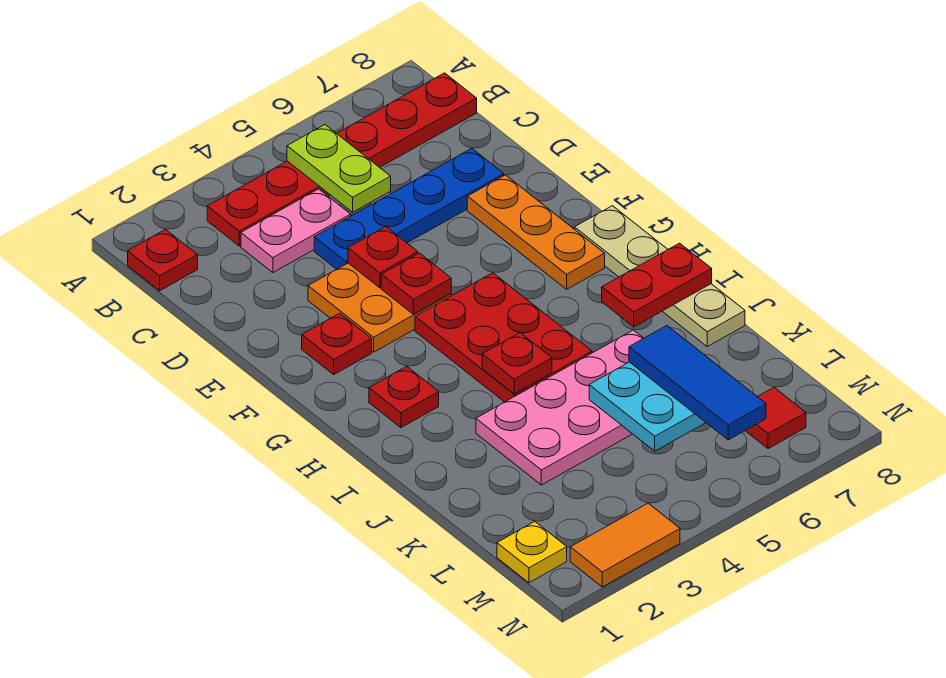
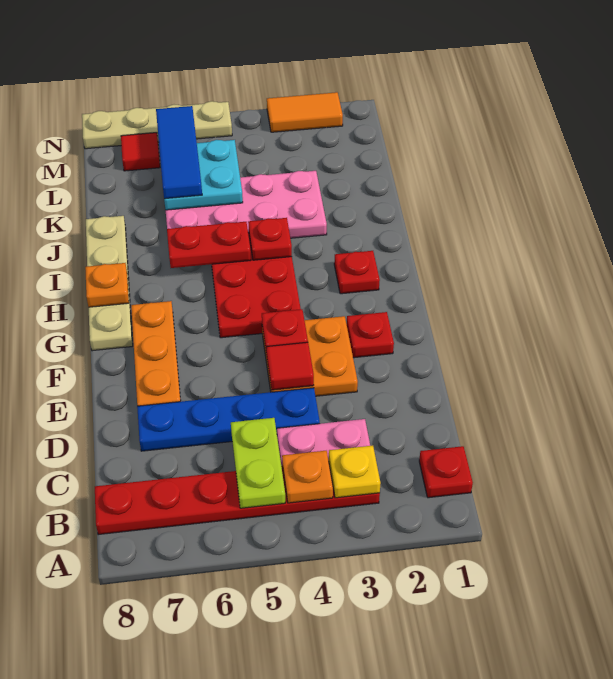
none -> orange 1x1 plate [282,451,333,503]
red 1x1 plate [348,226,418,288] -> red 1x1 tile [266,342,314,390]
none -> orange 1x1 plate [85,263,129,307]
red 1x2 plate [602,243,712,327] -> red 1x2 plate moved to [167,222,251,268]
yellow 1x1 plate [497,522,567,583] -> yellow 1x1 plate moved to [329,446,381,498]
none -> tan 1x4 plate [82,101,232,149]

